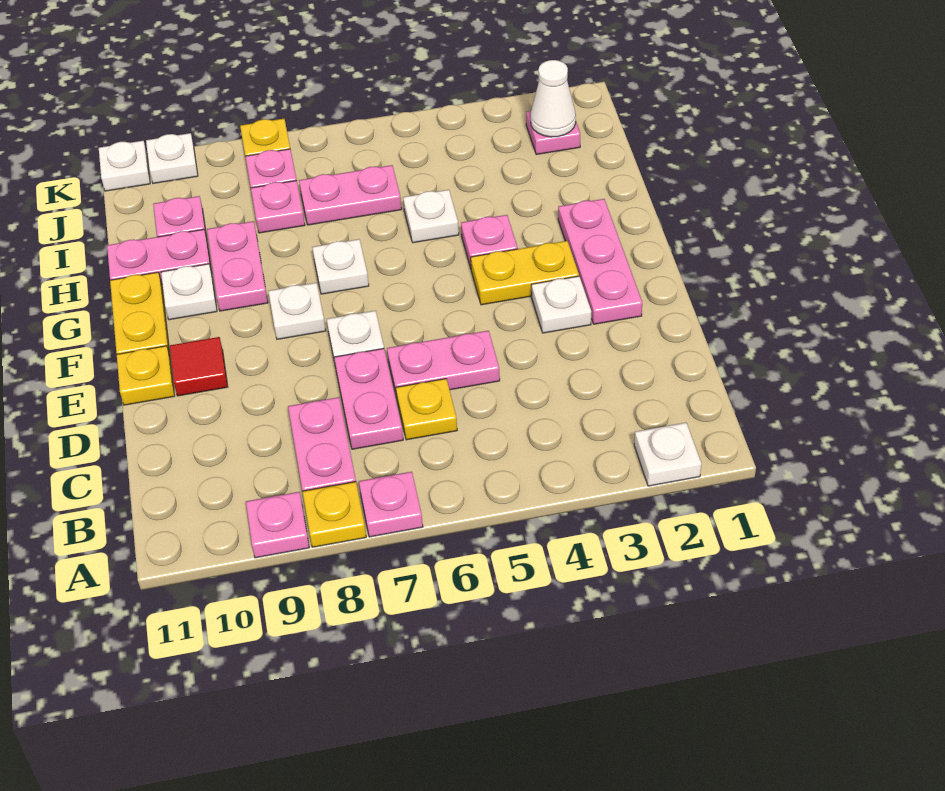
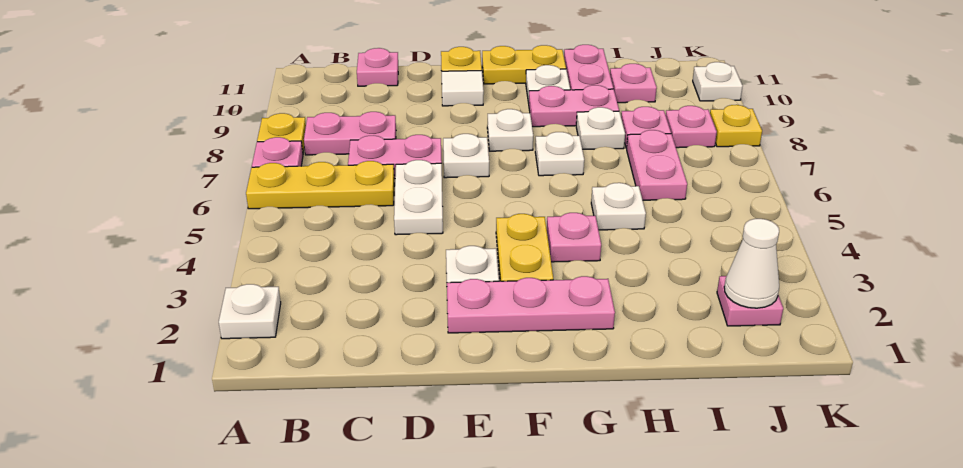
pink 1x1 plate [246,492,309,558] -> pink 1x1 plate moved to [357,48,398,86]
yellow 1x1 plate [396,379,457,440] -> yellow 1x3 plate [246,161,394,209]
pink 1x2 plate [387,331,500,397] -> white 1x2 plate [394,160,443,235]
red 1x1 tile [170,337,228,396] -> white 1x1 tile [442,71,484,106]
white 1x1 plate [99,141,150,191] -> white 1x1 plate moved to [576,107,625,149]

